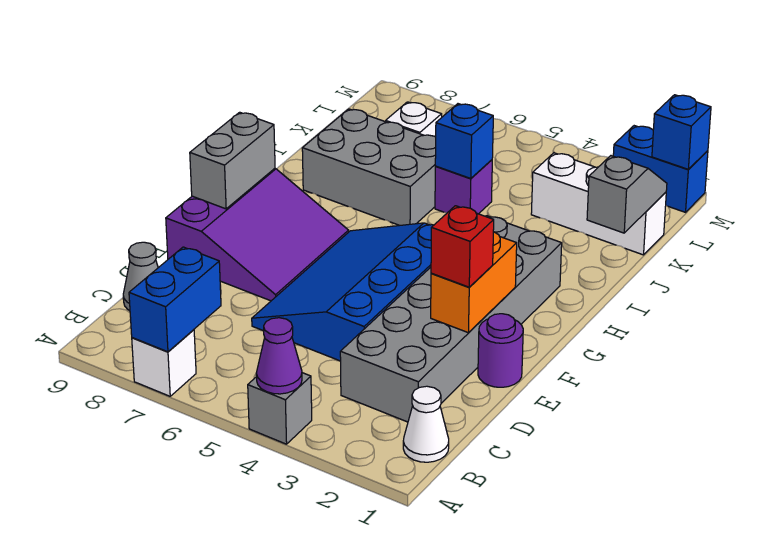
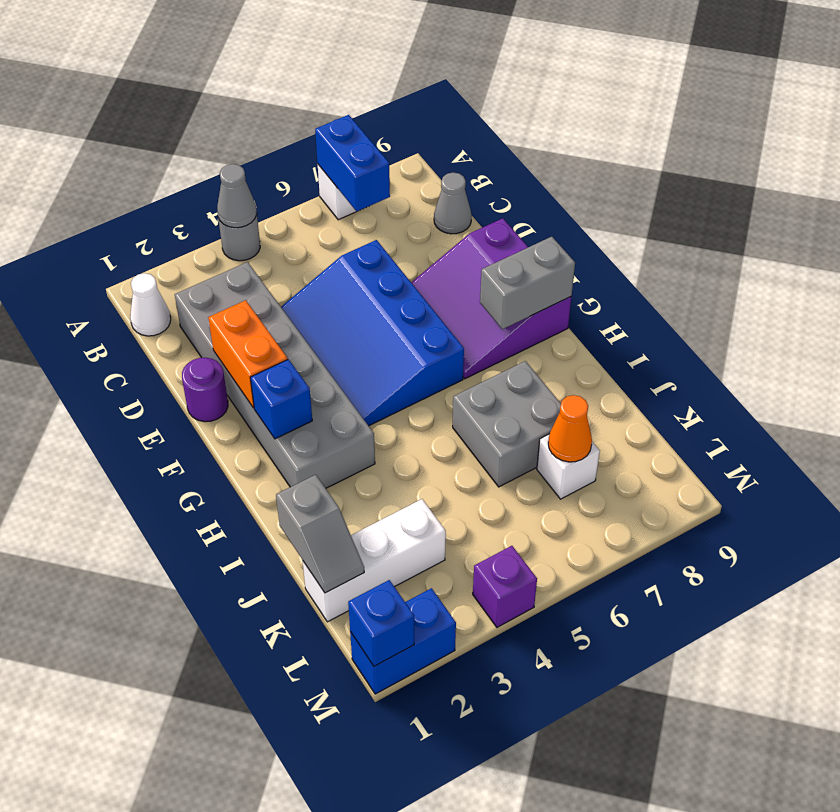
grey 1x1 brick [248,373,312,444] -> grey 1x1 round brick [218,211,260,261]
purple 1x1 cone [256,318,302,394] -> grey 1x1 cone [217,164,257,228]
blue 3x4 slope [252,223,434,361] -> blue 3x4 slope turned to [281,240,464,426]
red 1x1 brick [431,206,494,287] -> none
grey 1x2 brick [190,112,275,209] -> grey 1x2 brick turned to [480,237,575,329]
grey 2x3 brick [302,109,436,225] -> grey 2x2 brick [453,361,561,487]
purple 1x1 brick [435,160,492,214] -> purple 1x1 brick moved to [473,546,537,627]
blue 1x1 brick [435,104,493,179] -> blue 1x1 brick moved to [250,359,312,439]
none -> orange 1x1 cone [548,395,592,462]

